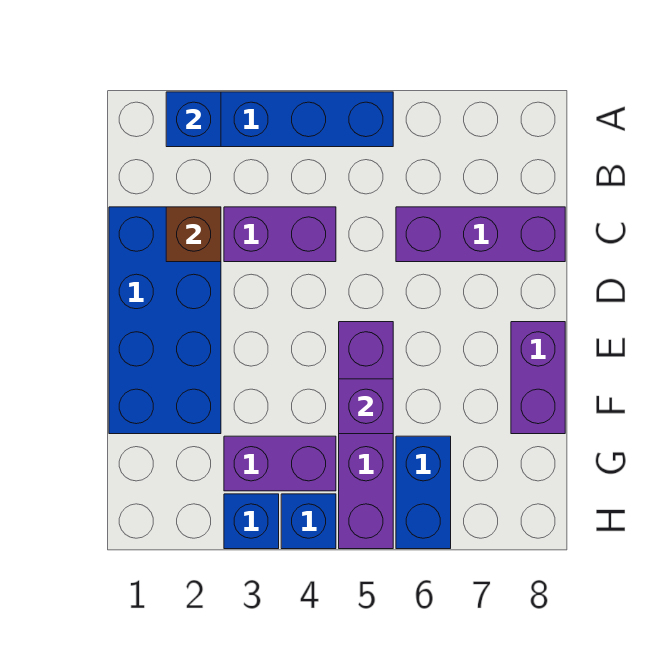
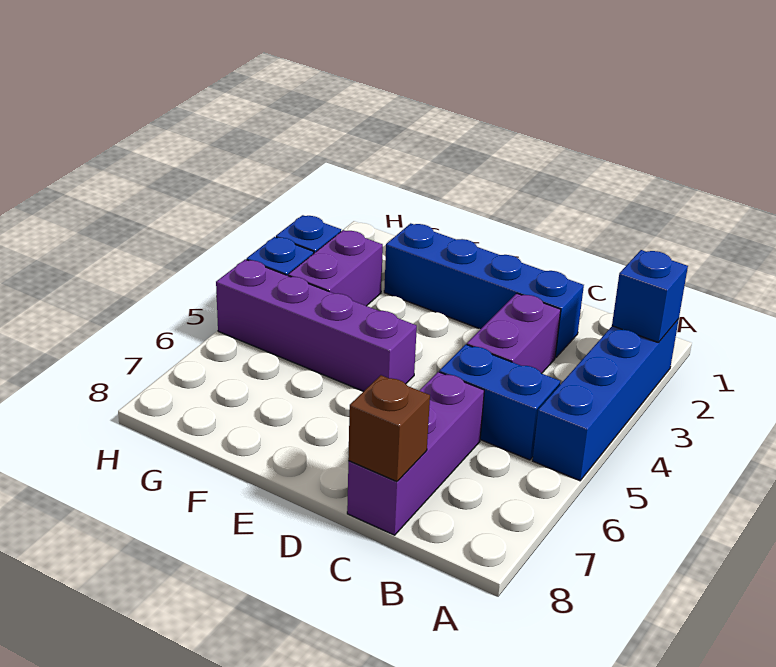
blue 2x4 brick [109,207,221,434] -> blue 1x4 brick [384,223,584,358]
brown 1x1 brick [166,207,221,262] -> brown 1x1 brick moved to [348,375,430,482]
purple 1x2 brick [511,322,565,434] -> none
purple 1x1 brick [339,379,393,434] -> none
blue 1x2 brick [396,436,451,549] -> blue 1x2 brick moved to [439,344,560,460]

